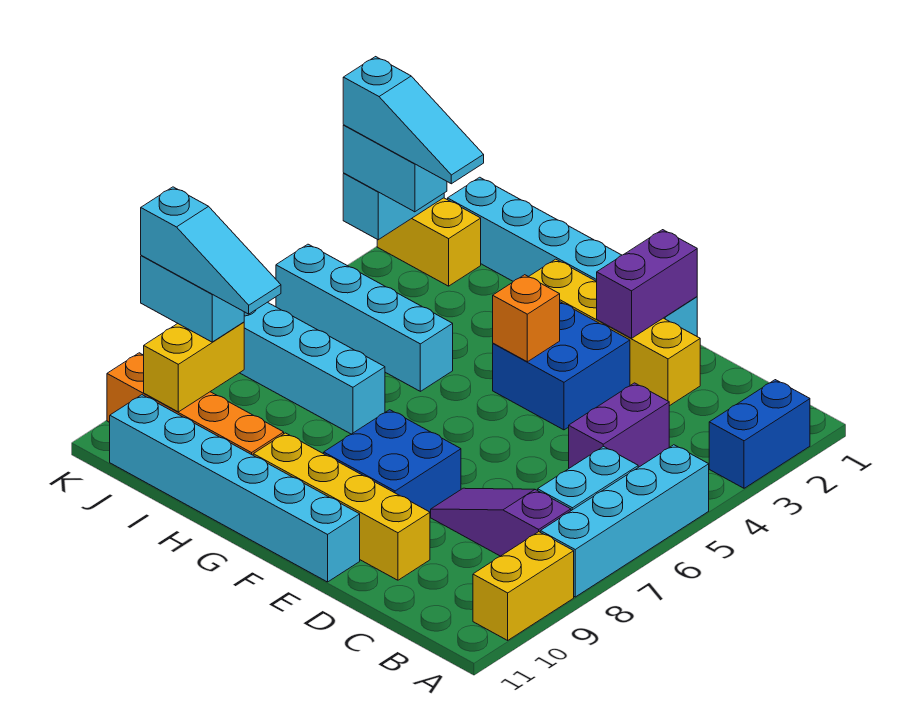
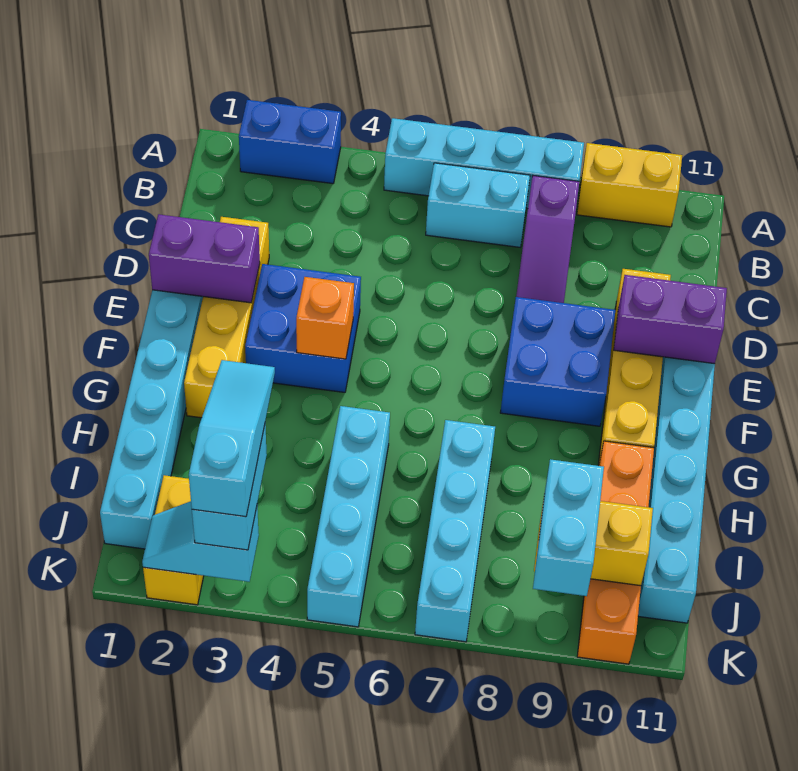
purple 1x2 brick [569,383,669,468] -> purple 1x2 brick moved to [614,275,727,364]
cyan 1x3 slope [141,187,281,314] -> none

